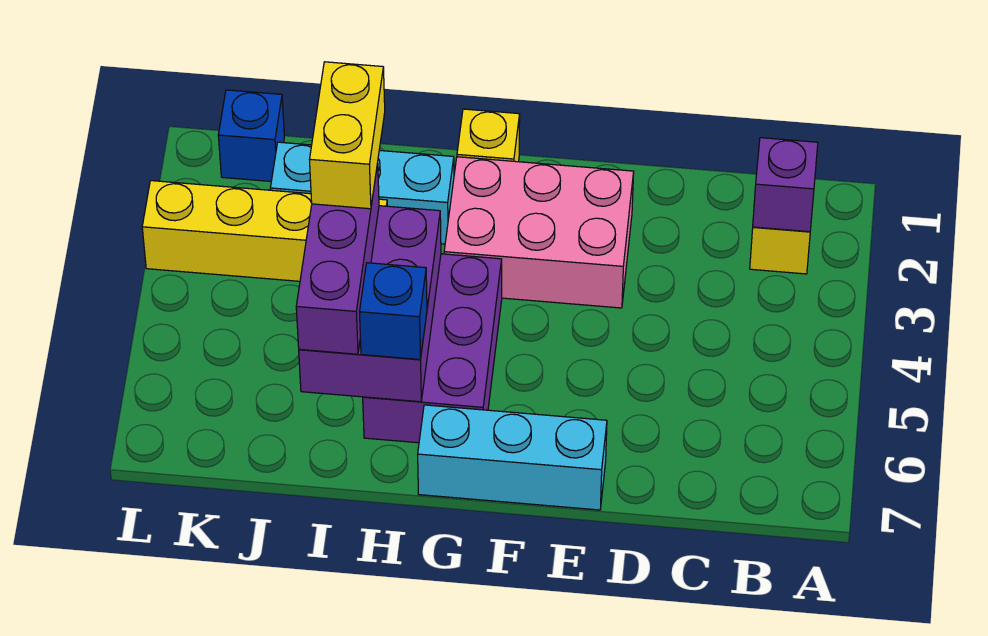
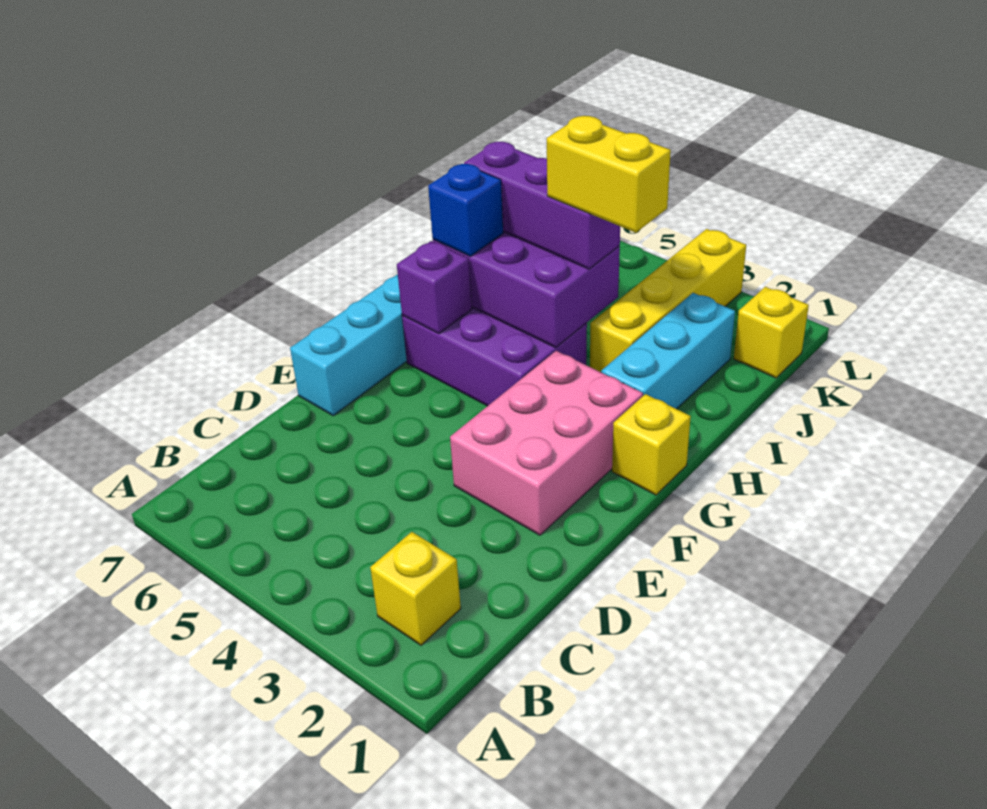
purple 1x1 brick [753,138,818,232] -> purple 1x1 brick moved to [397,241,472,334]
blue 1x1 brick [218,90,284,181] -> yellow 1x1 brick [734,287,809,378]

